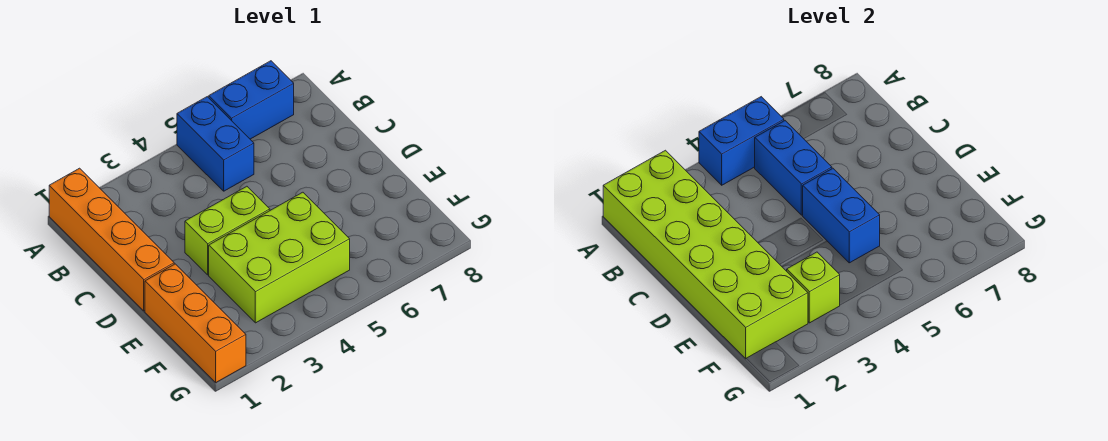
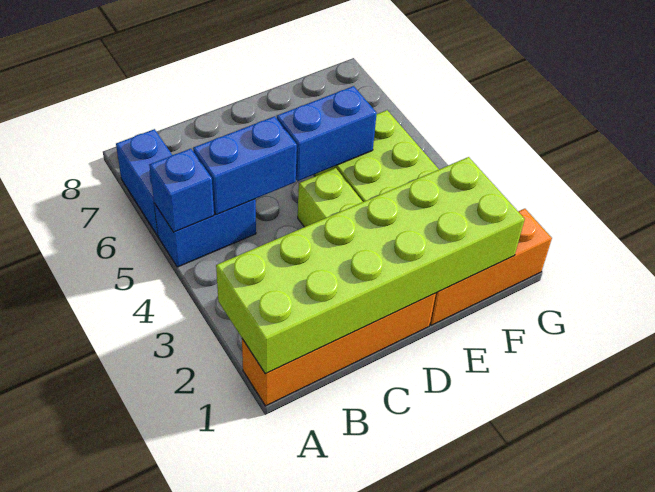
blue 1x2 brick [699,97,784,185] -> blue 1x1 brick [149,149,214,232]
lime 1x1 brick [787,252,840,323] -> none

